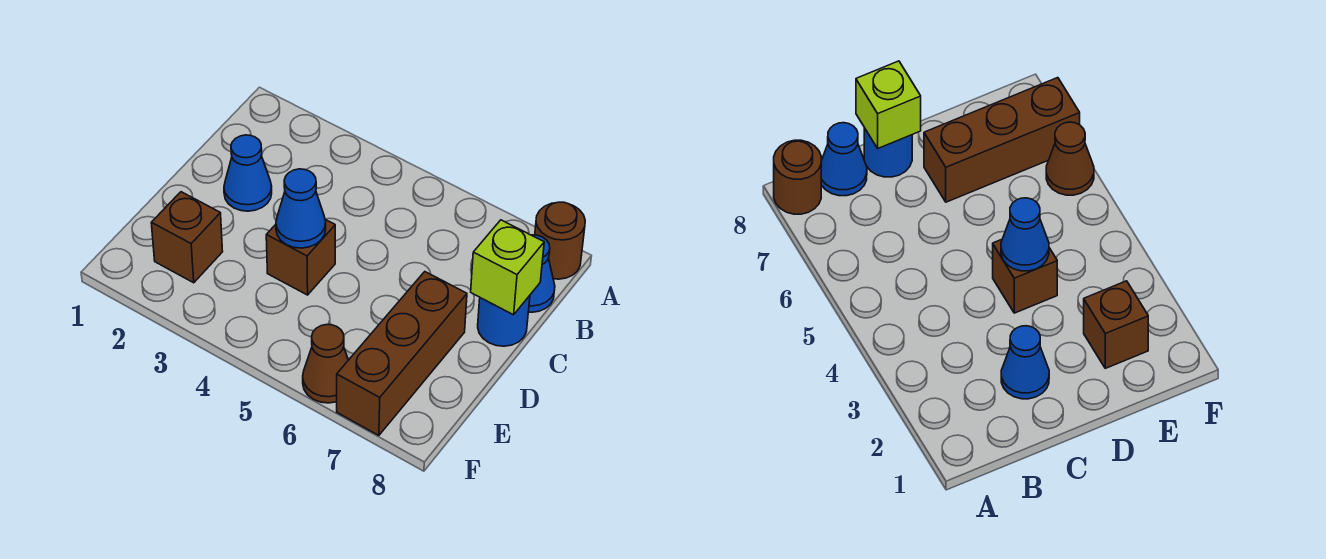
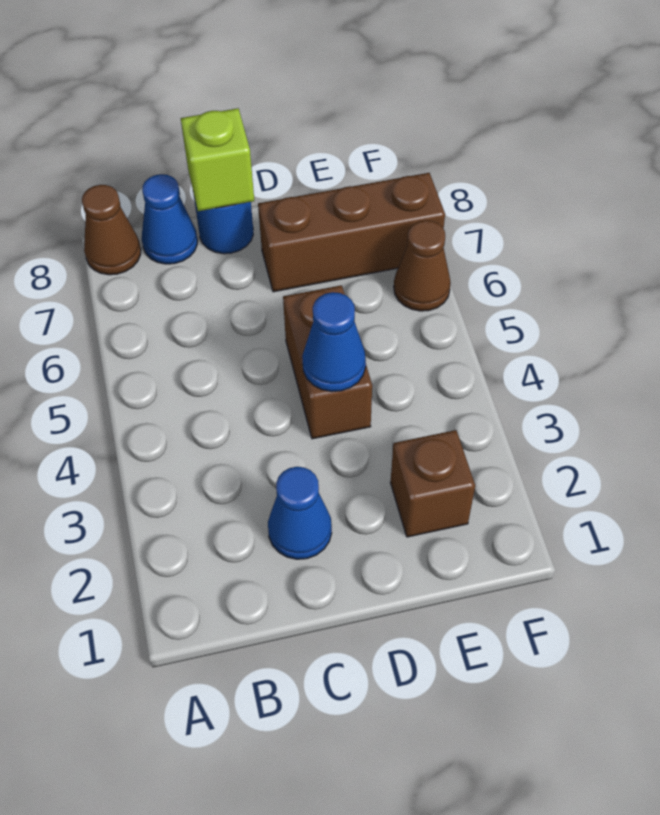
brown 1x1 round brick [535,202,585,279] -> brown 1x1 cone [82,185,141,275]
brown 1x1 brick [266,219,335,295] -> brown 1x2 brick [283,285,372,439]

